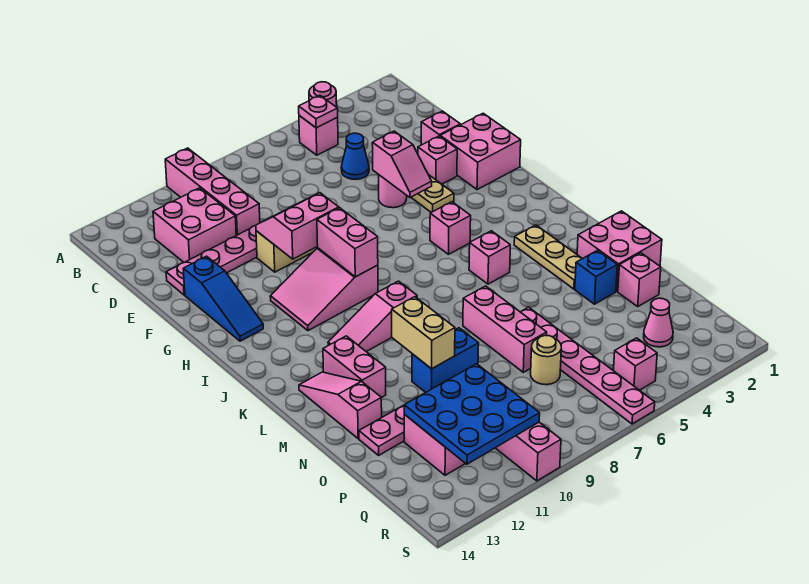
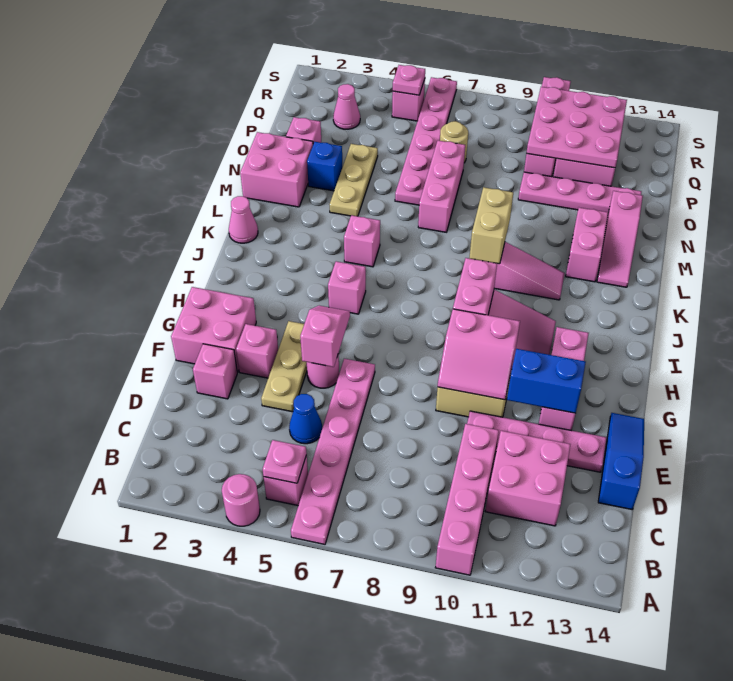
none -> pink 1x6 plate [291,359,375,544]
none -> pink 1x3 brick [539,327,589,430]
blue 1x3 slope [183,256,263,341] -> blue 1x3 slope moved to [598,413,644,509]
none -> pink 1x1 cone [229,196,258,243]
tan 1x3 plate [514,225,582,289] -> tan 1x3 plate moved to [330,144,378,216]
tan 1x2 brick [392,297,455,369] -> tan 1x2 brick moved to [469,187,513,264]
blue 1x2 brick [412,328,479,393] -> blue 1x2 brick moved to [507,349,586,413]
blue 3x3 plate [404,364,540,464] -> pink 3x3 plate [527,87,627,168]
none -> pink 1x1 plate [393,65,425,95]

